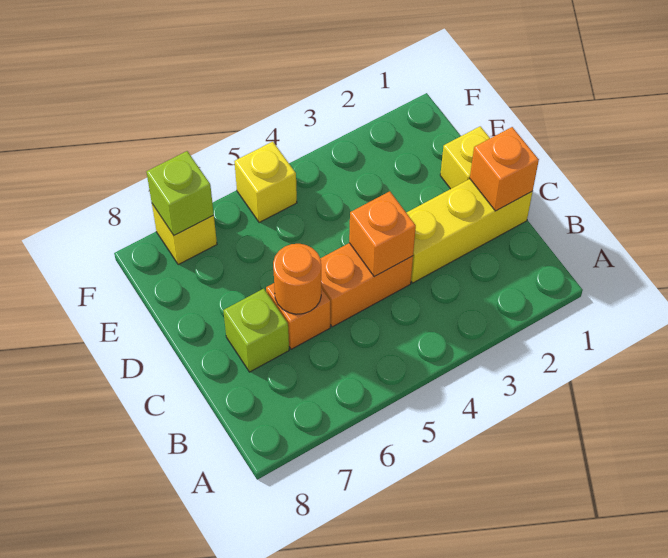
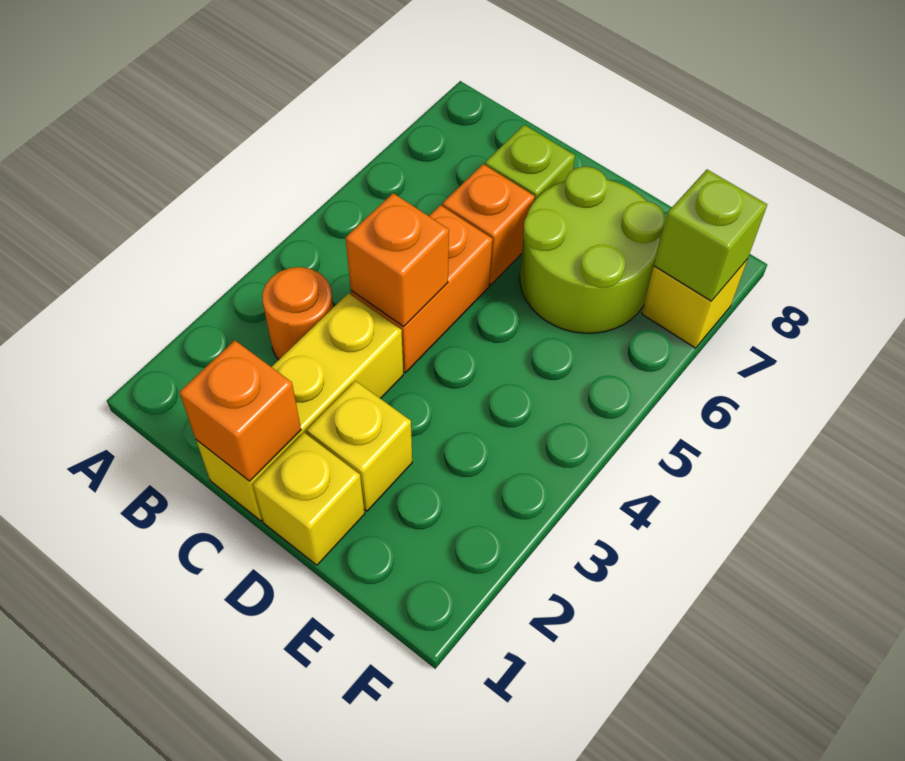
orange 1x1 round brick [273,244,321,314] -> orange 1x1 round brick moved to [262,267,333,360]
none -> lime 2x2 round brick [520,167,665,333]
yellow 1x1 brick [234,142,297,223] -> yellow 1x1 brick moved to [307,381,412,511]

